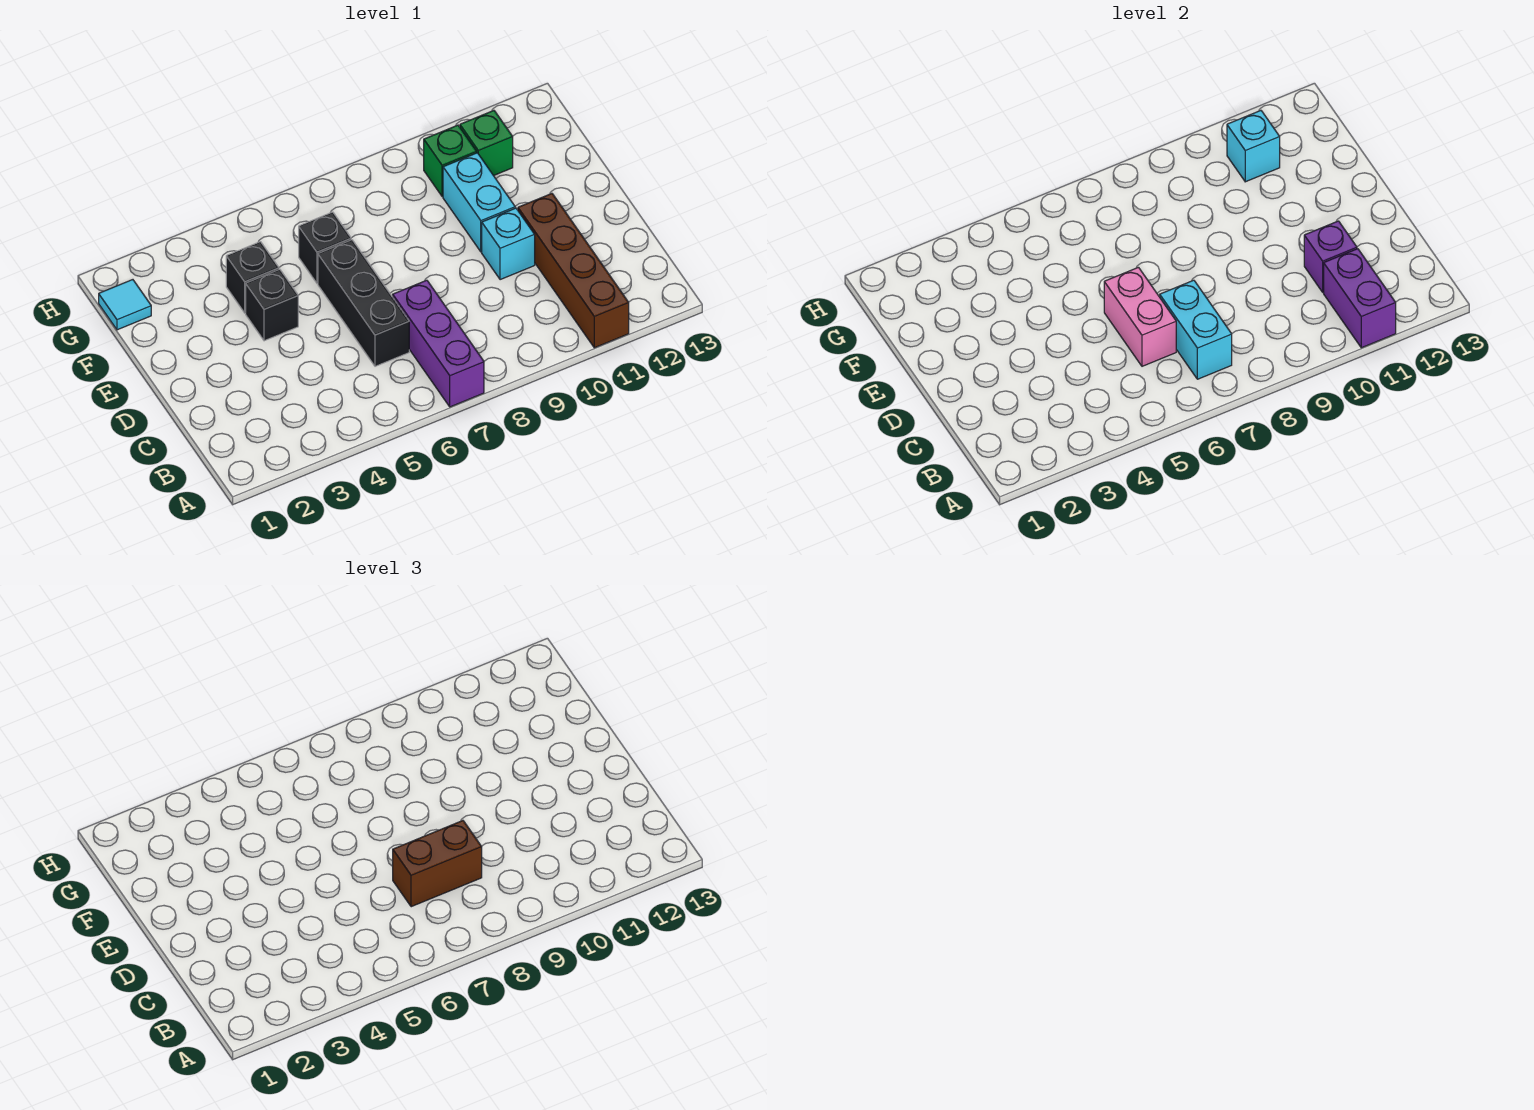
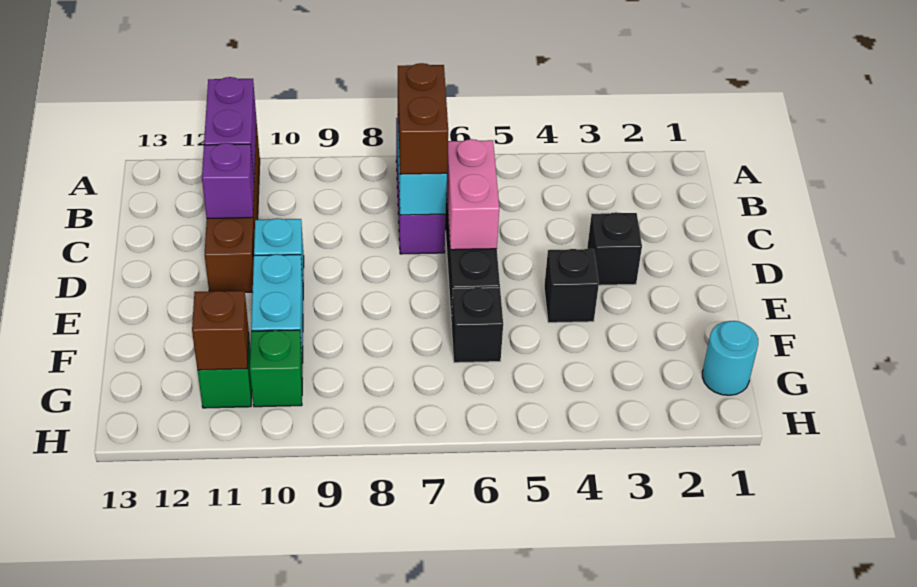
brown 1x2 brick [393,821,482,907] -> brown 1x2 brick turned to [398,63,448,174]
black 1x1 brick [226,242,279,313] -> black 1x1 brick moved to [587,212,642,285]
cyan 1x1 tile [99,280,151,330] -> cyan 1x1 round brick [702,321,758,395]
cyan 1x1 brick [1227,111,1280,182] -> brown 1x1 brick [192,291,249,370]

